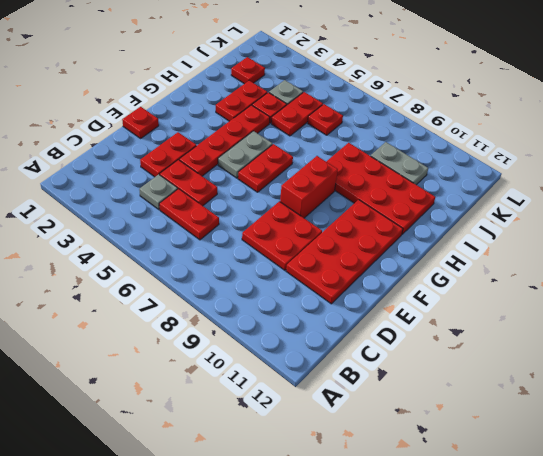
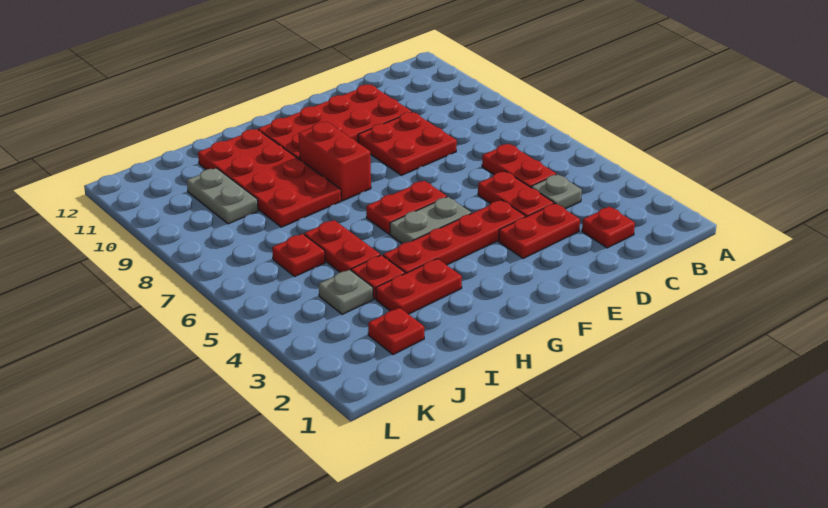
red 1x1 plate [122,107,159,138] -> red 1x1 plate moved to [582,207,635,248]
red 1x2 brick [280,156,338,218] -> red 1x2 brick turned to [299,122,371,201]
red 1x2 plate [271,92,323,136] -> red 1x2 plate turned to [304,220,380,272]

